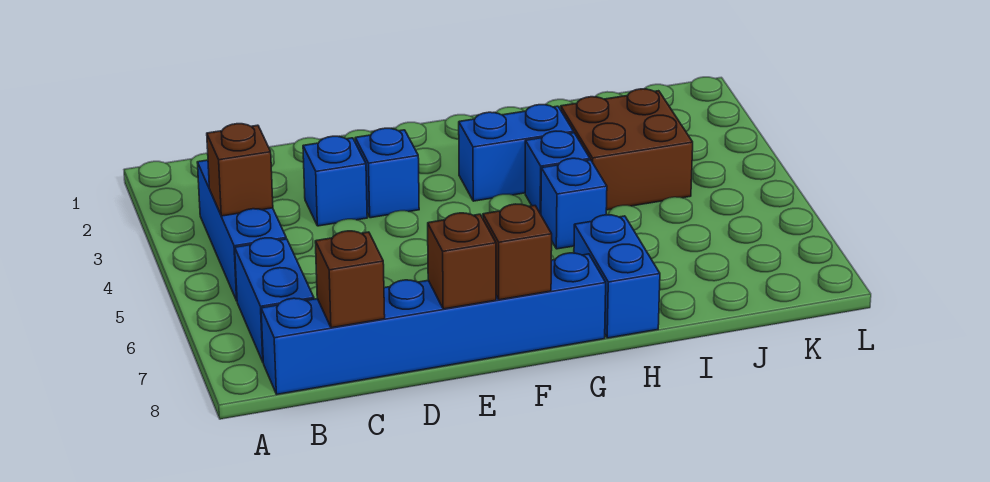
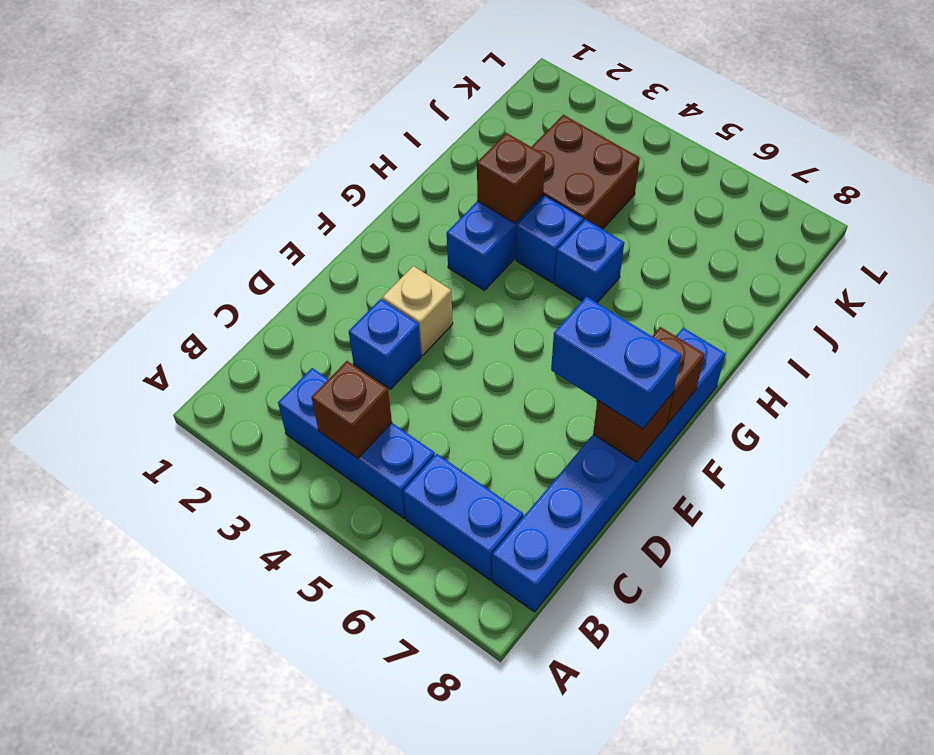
brown 1x1 brick [315,231,385,328] -> brown 1x1 brick moved to [477,133,545,223]
blue 1x1 brick [355,128,419,218] -> tan 1x1 brick [382,266,453,355]
blue 1x2 brick [574,215,660,338] -> blue 1x2 brick moved to [551,297,681,429]

